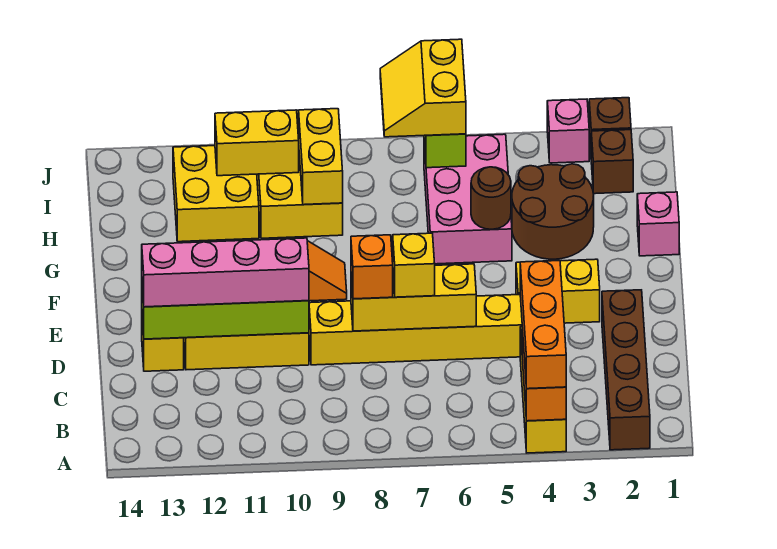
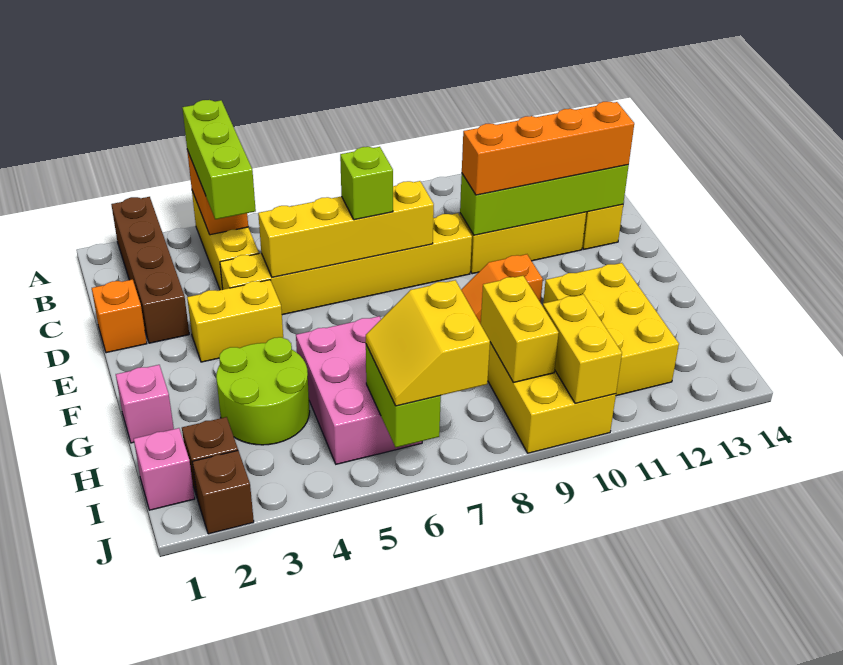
orange 1x3 brick [520,261,566,389] -> lime 1x3 brick [182,100,256,219]
yellow 1x3 brick [351,264,476,331] -> yellow 1x4 brick [258,181,434,277]
yellow 1x1 brick [393,233,435,297] -> lime 1x1 brick [340,147,393,220]
orange 1x1 brick [351,235,393,299] -> orange 1x1 brick moved to [92,279,147,353]
pink 1x4 brick [142,238,309,307] -> orange 1x4 brick [462,102,634,195]
brown 2x2 round brick [512,164,594,259] -> lime 2x2 round brick [216,337,310,445]
brown 1x1 round brick [471,167,511,229] -> none
yellow 2x2 brick [173,146,259,242] -> yellow 2x3 brick [543,263,679,396]
yellow 2x2 slope [380,39,466,137] -> yellow 2x2 slope turned to [366,280,490,406]
yellow 1x2 brick [215,110,299,176] -> yellow 1x2 brick turned to [543,294,622,403]
pink 1x1 brick [547,99,589,163] -> pink 1x1 brick moved to [134,428,195,510]

